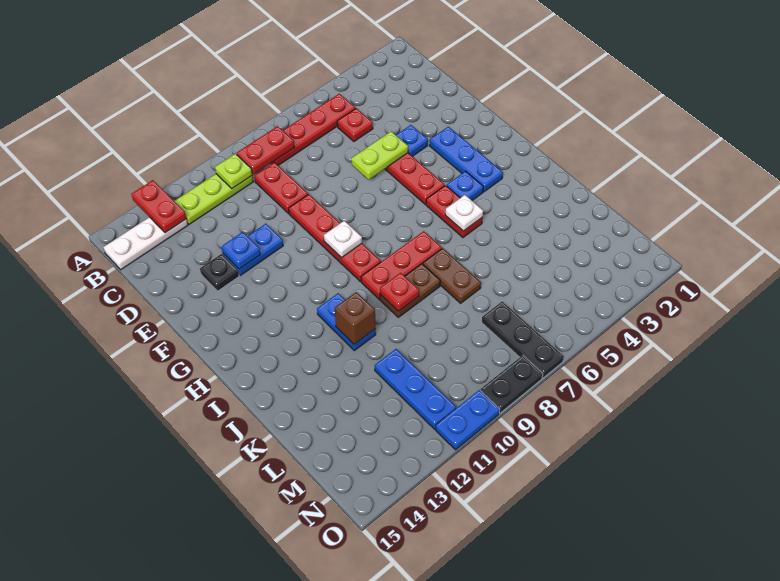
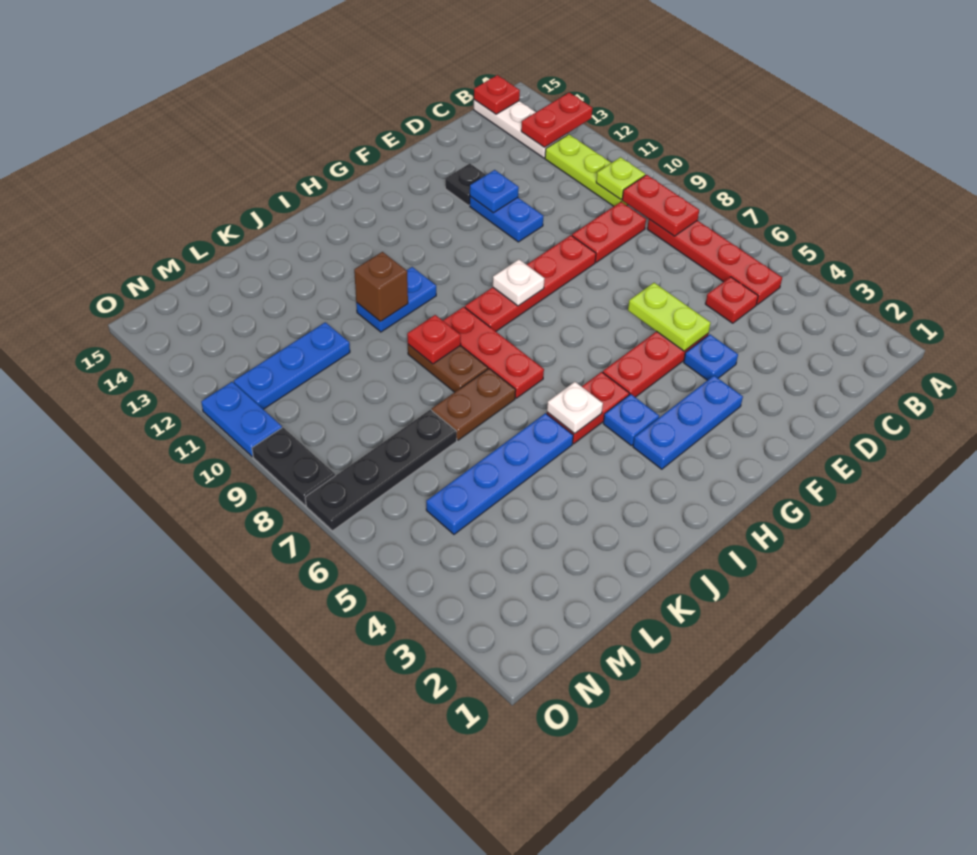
none -> red 1x1 plate [474,75,520,114]
none -> blue 1x4 plate [426,413,573,534]
black 1x3 plate [482,301,564,378] -> black 1x4 plate [305,410,457,531]

